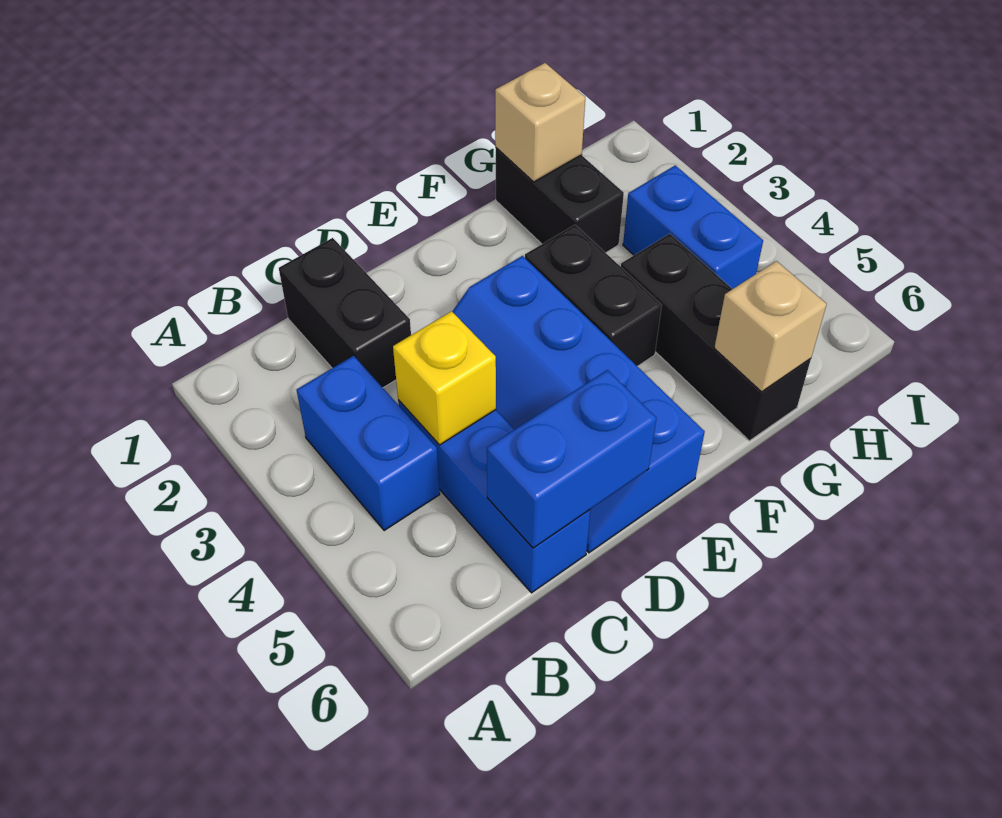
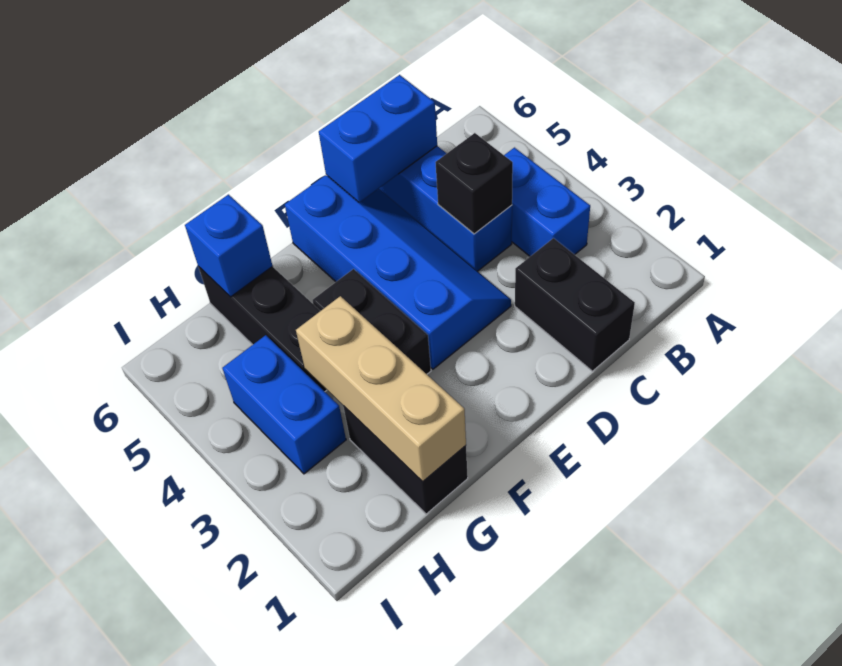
yellow 1x1 brick [393,311,496,445] -> black 1x1 brick [435,133,513,234]
tan 1x1 brick [495,63,585,182] -> tan 1x3 brick [296,296,466,482]
tan 1x1 brick [714,261,827,392] -> blue 1x1 brick [185,195,272,297]

